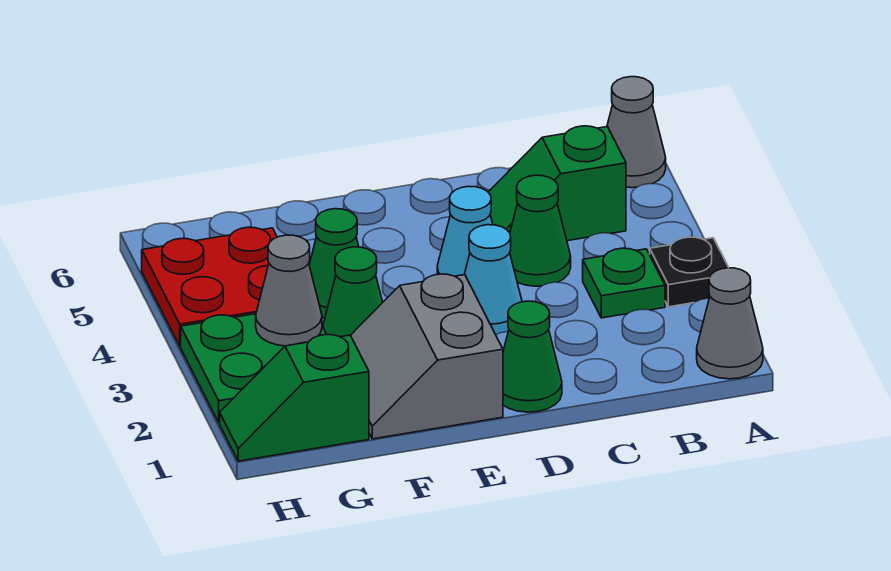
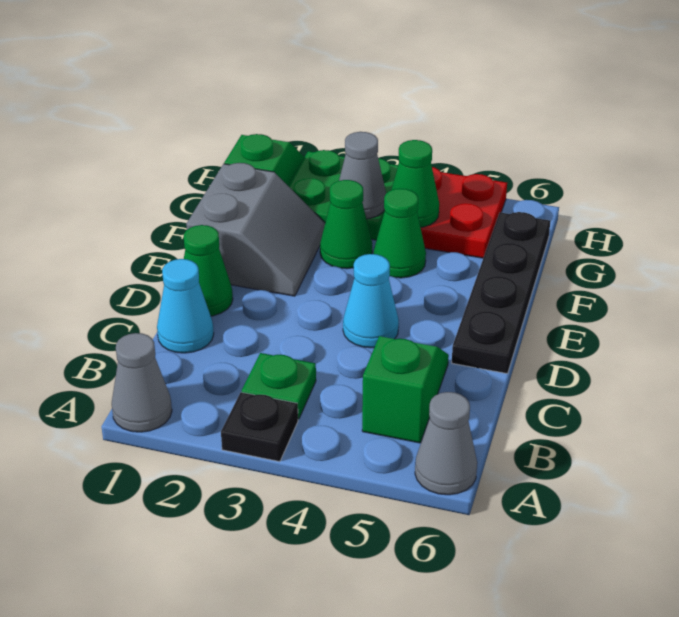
green 1x1 cone [510,175,571,286] -> green 1x1 cone moved to [391,140,439,227]
cyan 1x1 cone [464,225,522,335] -> cyan 1x1 cone moved to [157,259,214,353]
none -> black 1x4 plate [452,212,550,374]
grey 2x2 slope [351,274,503,439] -> grey 2x2 slope turned to [186,163,325,296]

